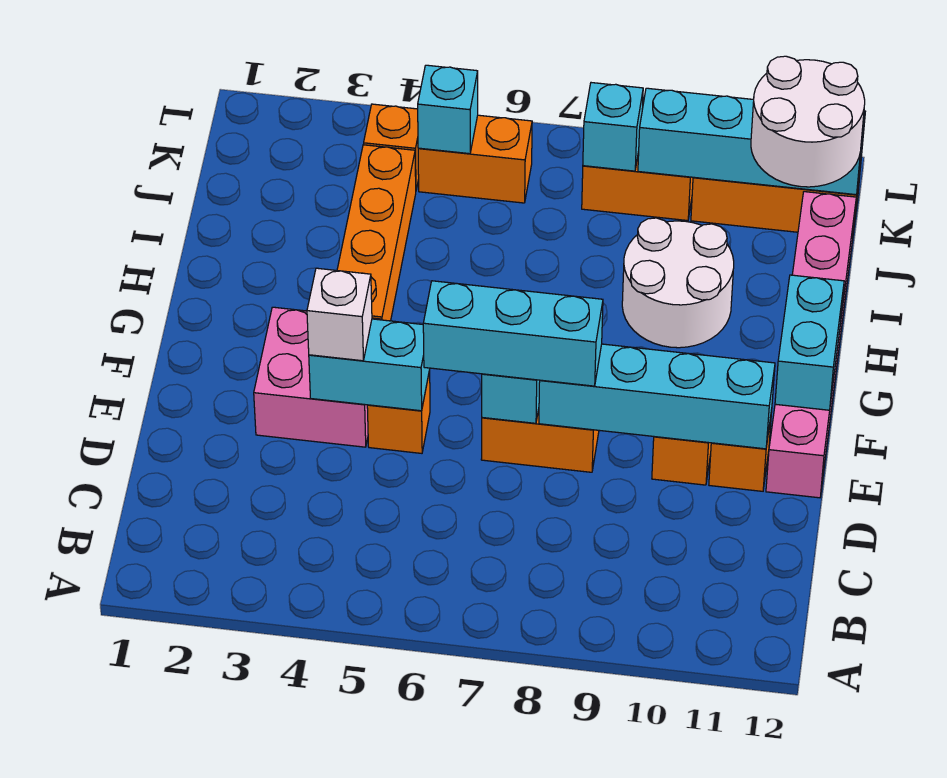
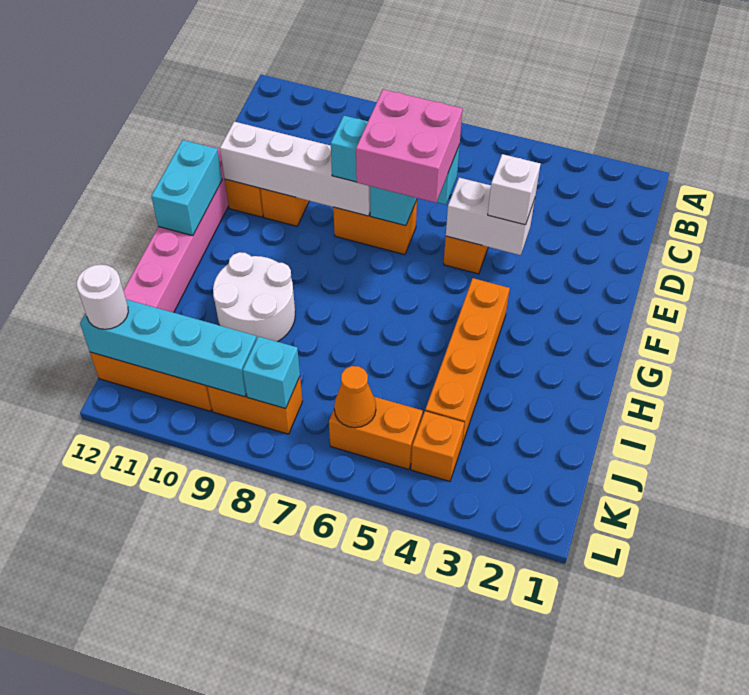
pink 2x2 brick [254,307,382,447] -> pink 2x2 brick moved to [356,89,463,203]
cyan 1x2 brick [309,319,430,411] -> white 1x2 brick [446,178,535,255]
cyan 1x4 brick [539,344,775,449] -> white 1x4 brick [220,122,370,216]
white 2x2 round brick [751,56,865,187] -> white 1x1 round brick [77,264,128,329]
cyan 1x1 brick [418,65,478,154] -> none
none -> orange 1x1 cone [334,366,376,428]

